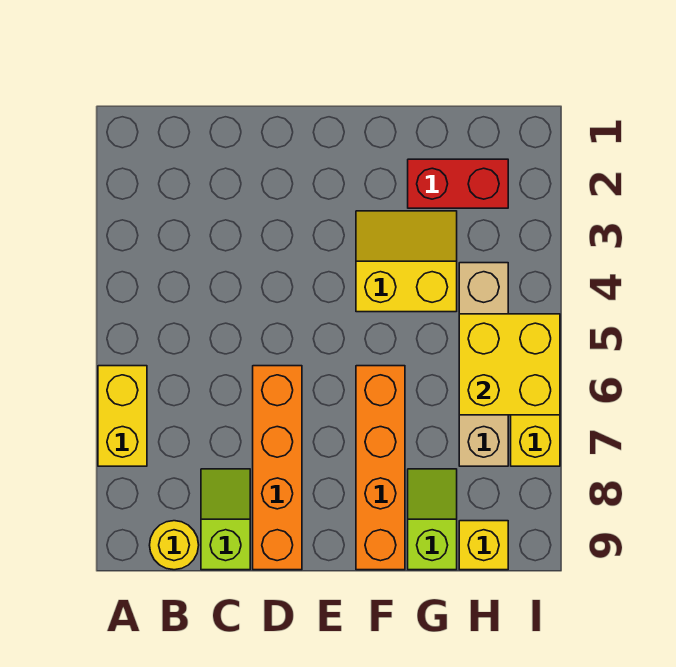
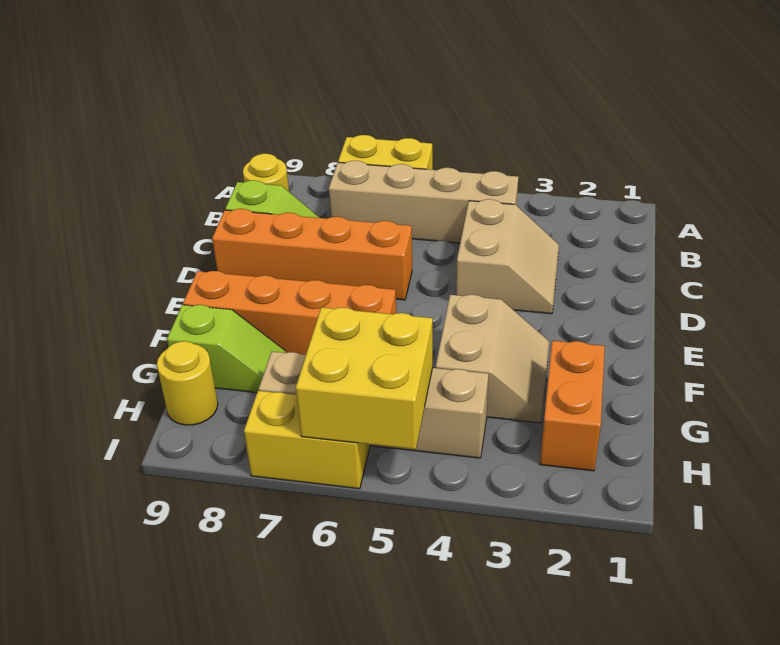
none -> tan 1x4 brick [329,161,518,243]
none -> tan 2x2 slope [456,199,559,314]
yellow 2x2 slope [356,211,457,312] -> tan 2x2 slope [436,295,549,423]
red 1x2 brick [408,159,508,208] -> orange 1x2 brick [540,341,605,471]
yellow 1x1 brick [459,521,508,570] -> yellow 1x1 round brick [157,341,218,425]

